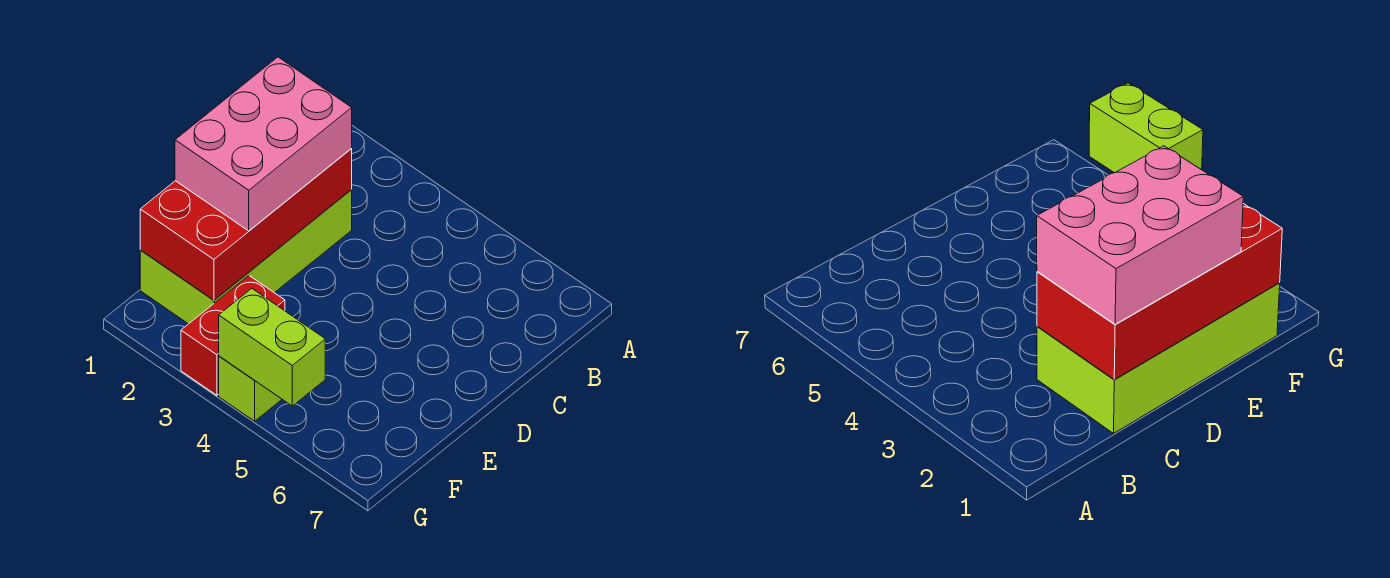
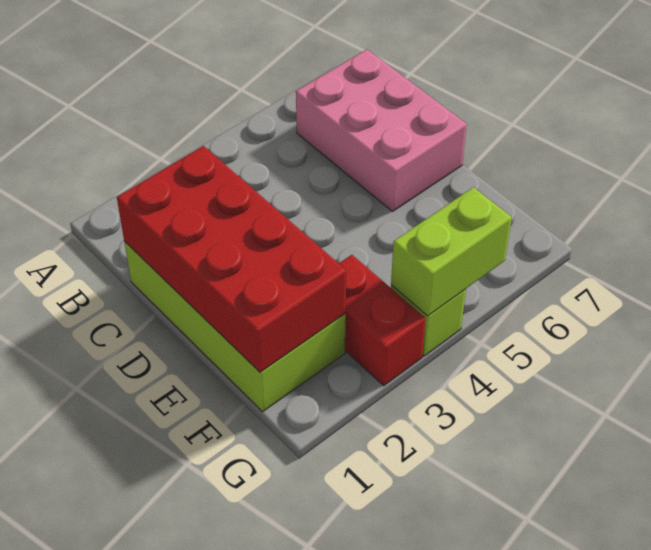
pink 2x3 brick [175,57,352,231] -> pink 2x3 brick moved to [296,49,467,211]

